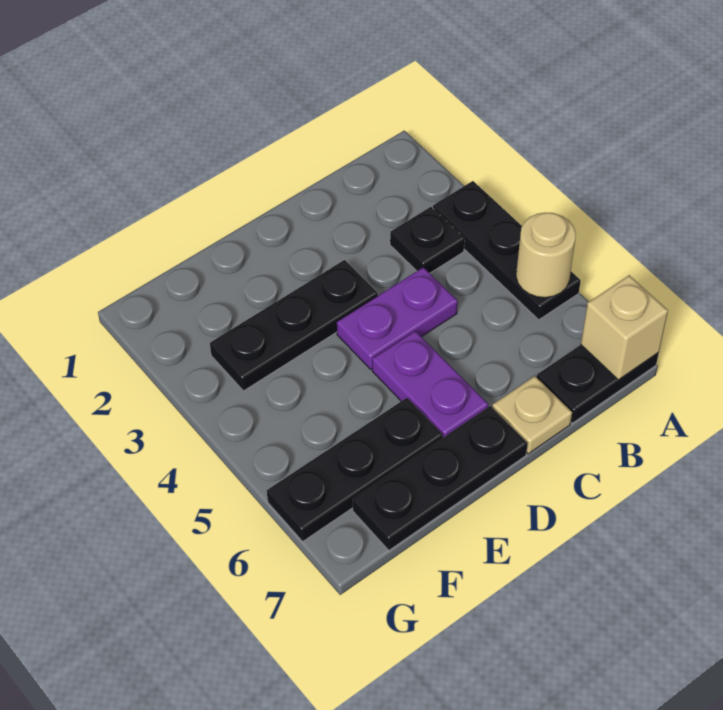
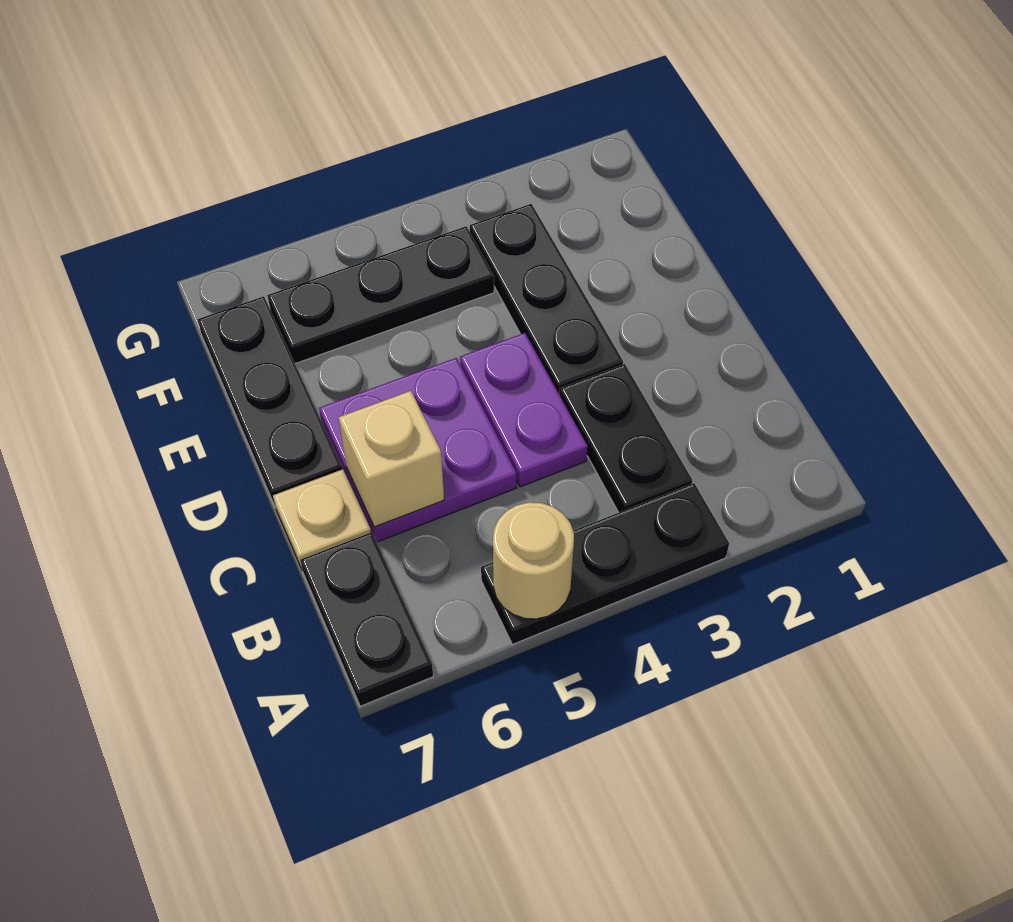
tan 1x1 brick [581,275,668,380] -> tan 1x1 brick moved to [339,391,444,527]
black 1x1 plate [390,207,465,273] -> black 1x2 plate [560,364,692,513]
purple 1x2 plate [372,331,488,437] -> purple 2x2 plate [319,358,517,542]
black 1x3 plate [267,398,443,542] -> black 1x3 plate turned to [267,226,494,364]

